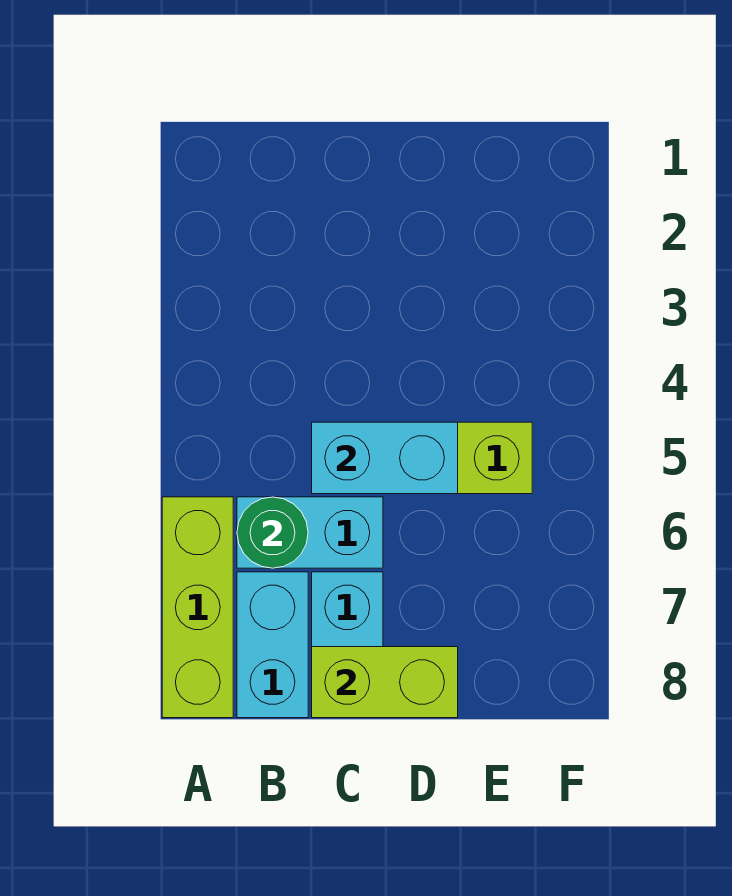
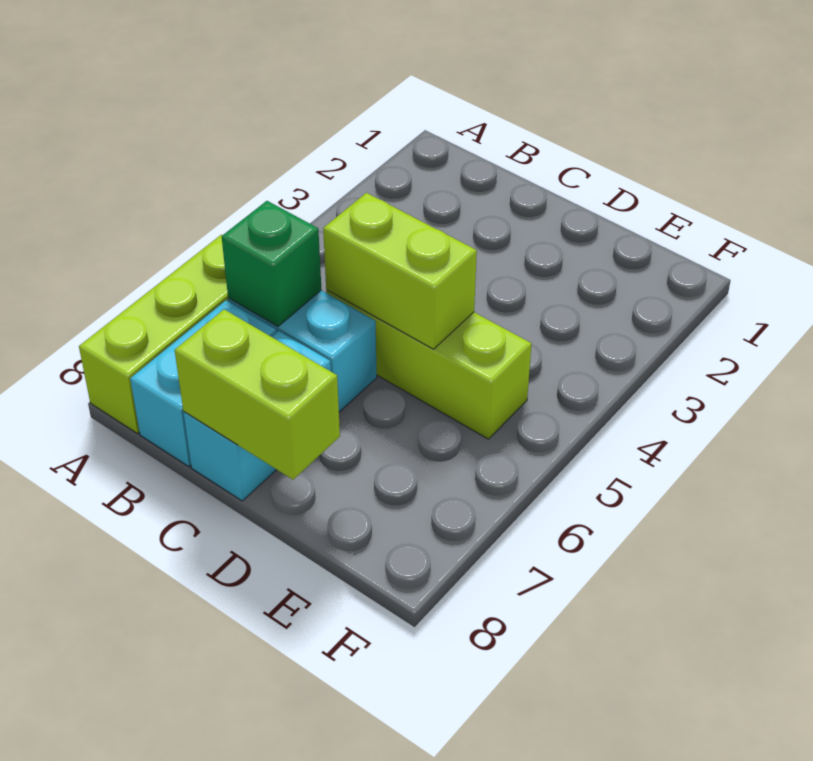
green 1x1 round brick [237,497,308,568] -> green 1x1 brick [222,201,321,326]
cyan 1x2 brick [312,422,458,494] -> lime 1x2 brick [323,193,477,349]

